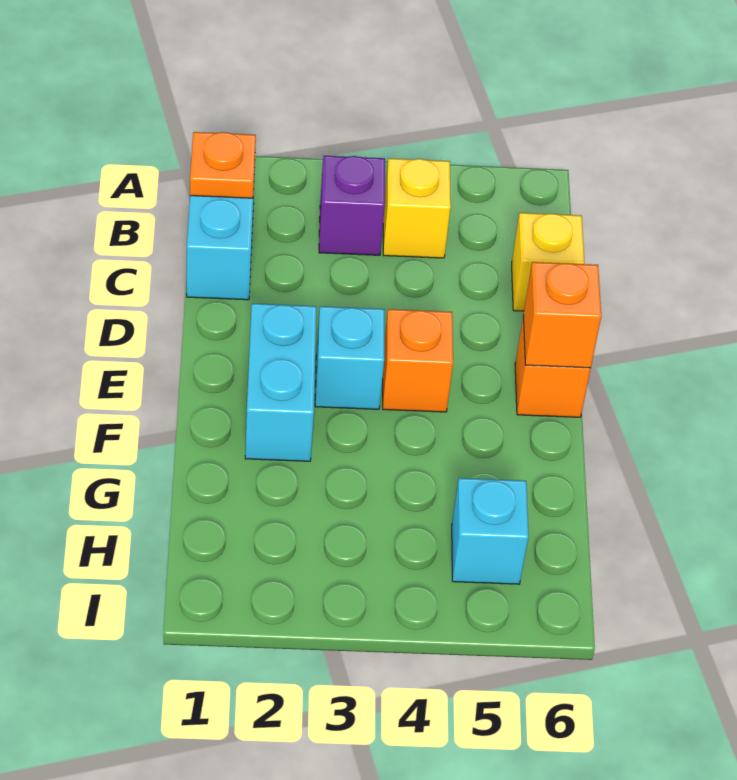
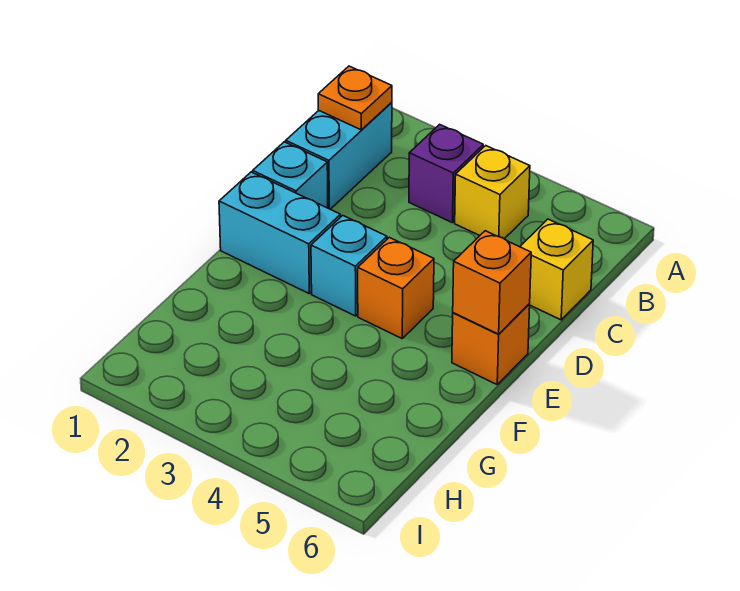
cyan 1x2 brick [245,304,316,461] -> cyan 1x2 brick turned to [219,172,340,293]
cyan 1x1 brick [452,478,529,584] -> cyan 1x1 brick moved to [253,142,328,208]

